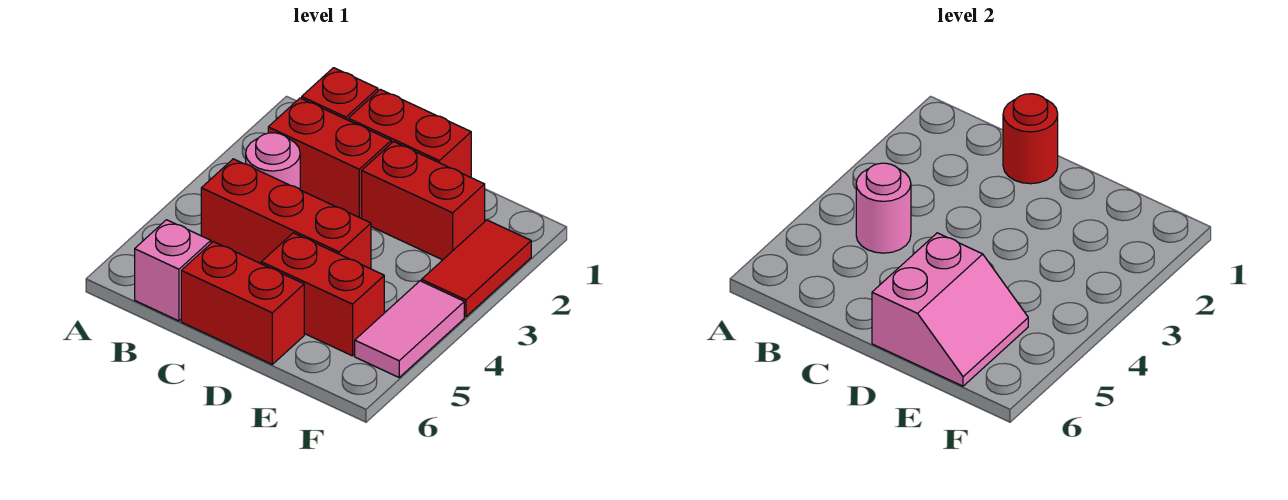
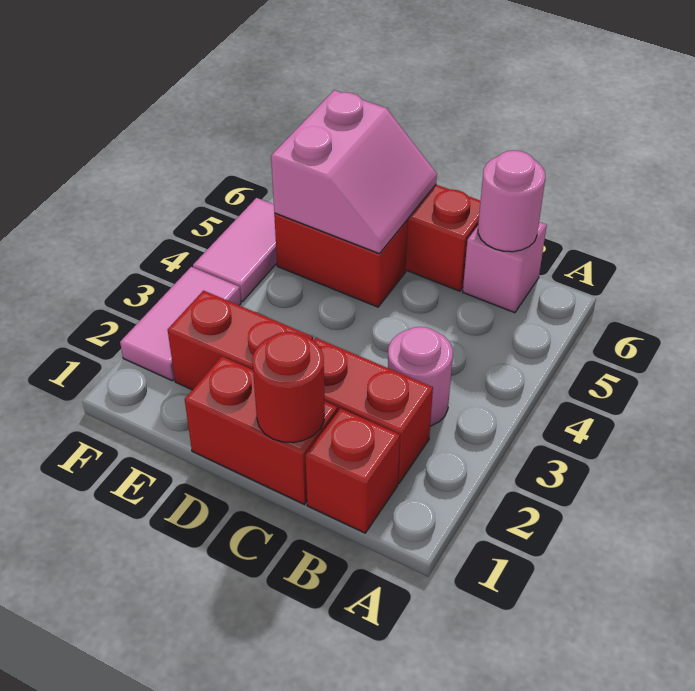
red 1x3 brick [201,159,371,269] -> none
pink 1x1 round brick [856,163,911,253] -> pink 1x1 round brick moved to [478,151,545,252]
pink 2x2 slope [872,233,1028,386] -> pink 2x2 slope turned to [271,90,437,254]
red 1x2 tile [422,220,531,317] -> pink 1x2 tile [120,267,241,381]

